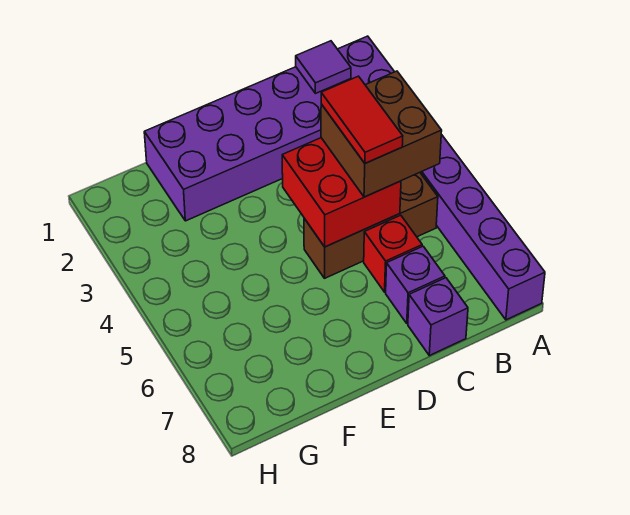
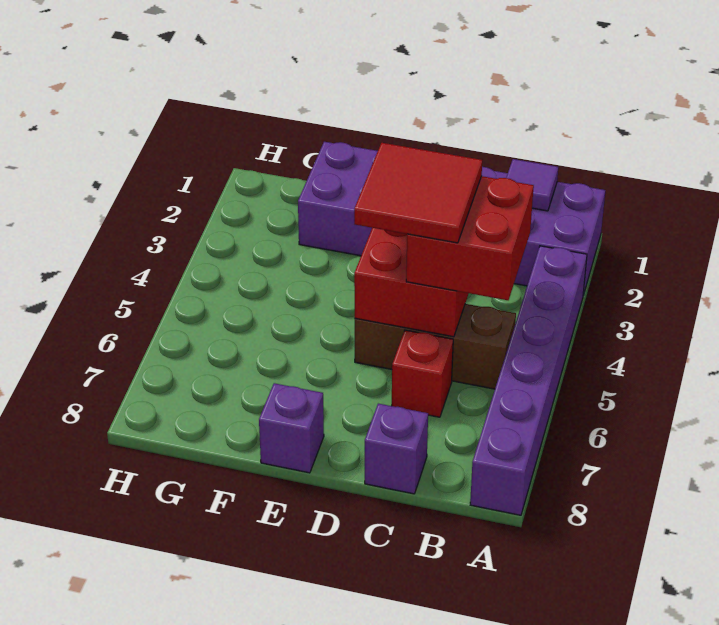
brown 2x2 brick [321,71,442,197] -> red 2x2 brick [406,176,534,300]
red 1x2 tile [321,76,403,163] -> red 2x2 tile [354,143,482,243]
purple 1x1 brick [386,246,445,323] -> purple 1x1 brick moved to [259,383,324,473]

